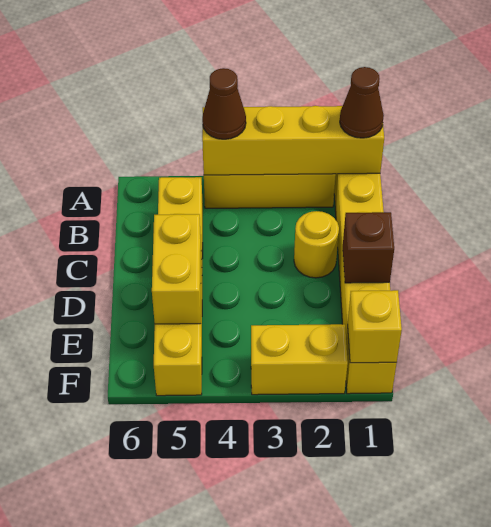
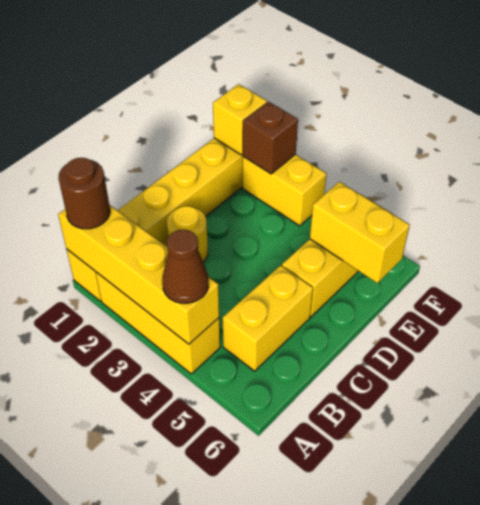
brown 1x1 cone [340,67,384,138] -> brown 1x1 round brick [58,158,110,229]
brown 1x1 brick [343,212,394,283] -> brown 1x1 brick moved to [242,102,298,174]
yellow 1x2 brick [152,214,201,324] -> yellow 1x2 brick turned to [310,182,410,283]

